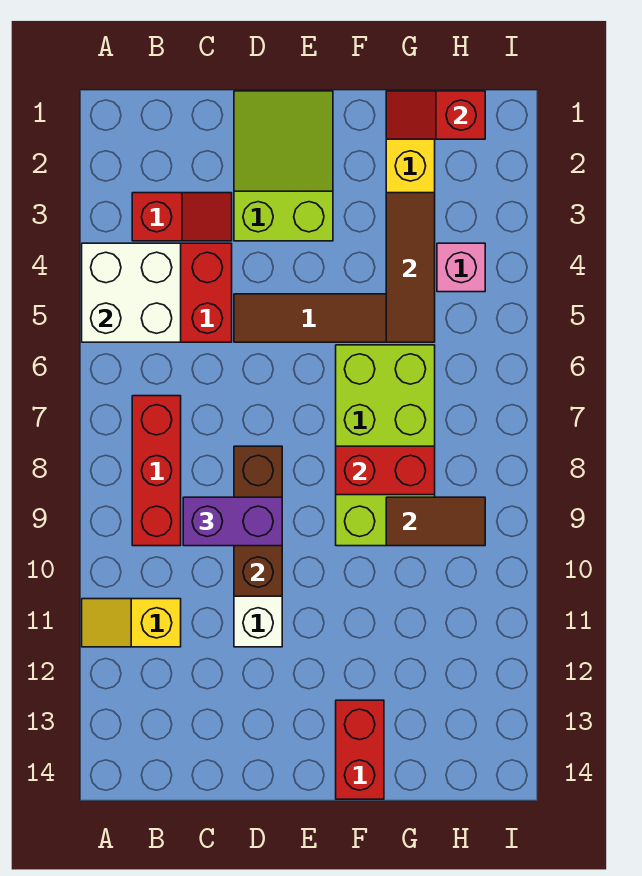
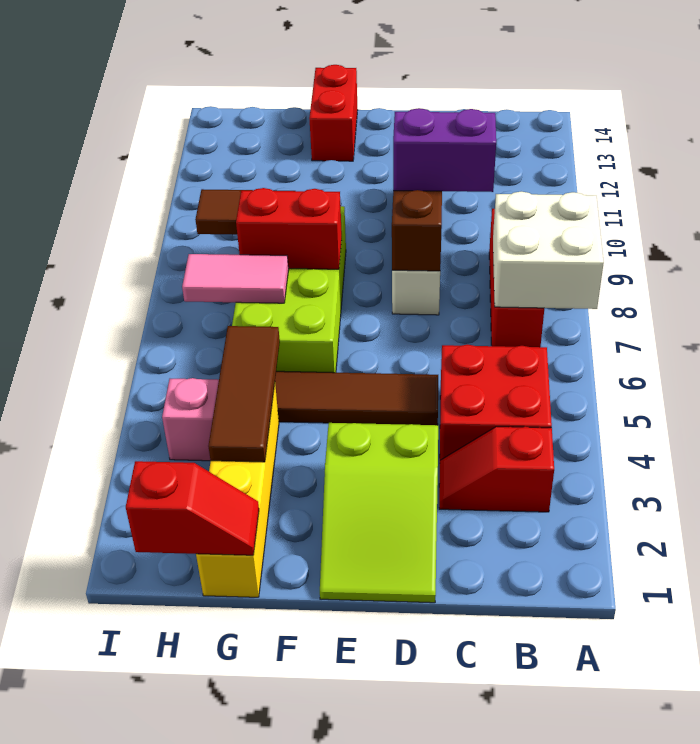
white 2x2 brick [82,243,181,342] -> white 2x2 brick moved to [493,192,604,309]
yellow 1x2 slope [82,599,181,647] -> none
none -> pink 1x2 tile [182,254,288,303]

